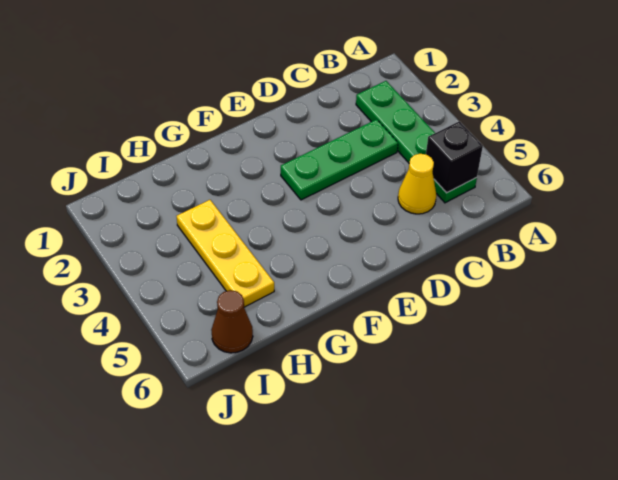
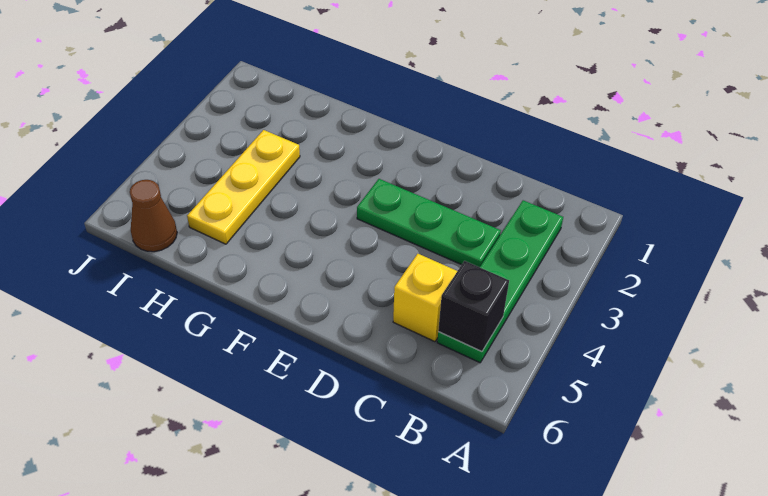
yellow 1x1 cone [398,154,437,214] -> yellow 1x1 brick [393,254,457,342]

